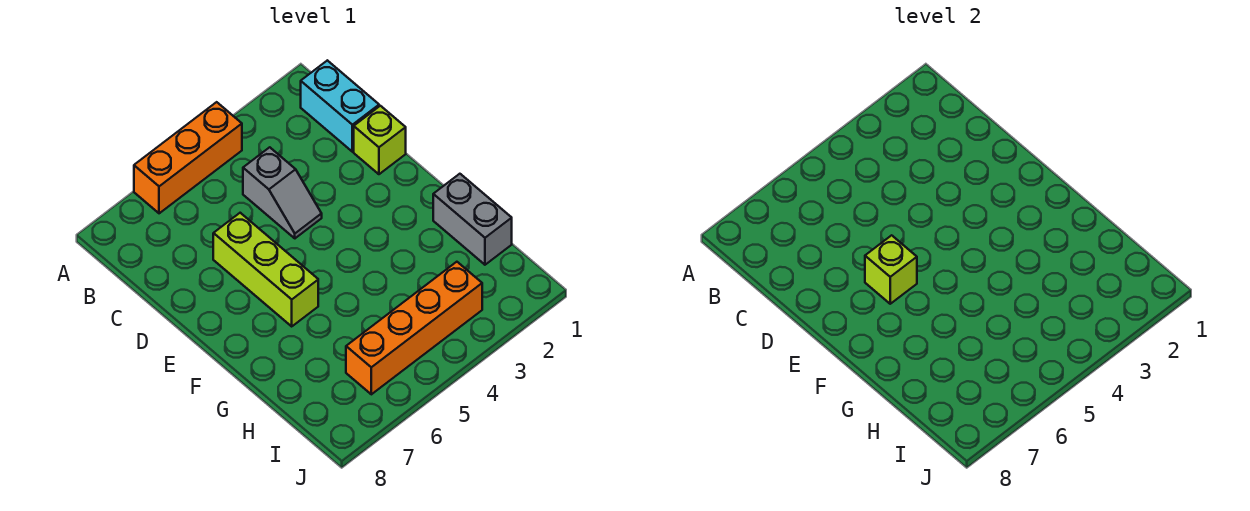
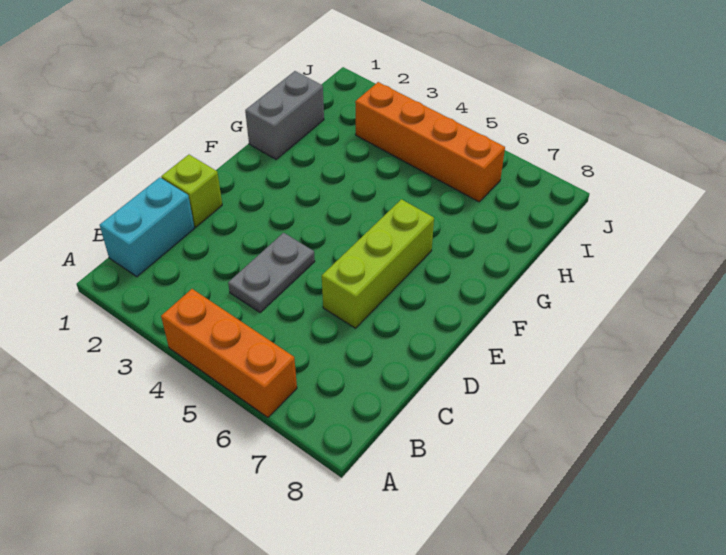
grey 1x2 slope [243,147,322,238] -> grey 1x2 plate [228,233,315,312]
lime 1x1 brick [865,235,917,304] -> none

